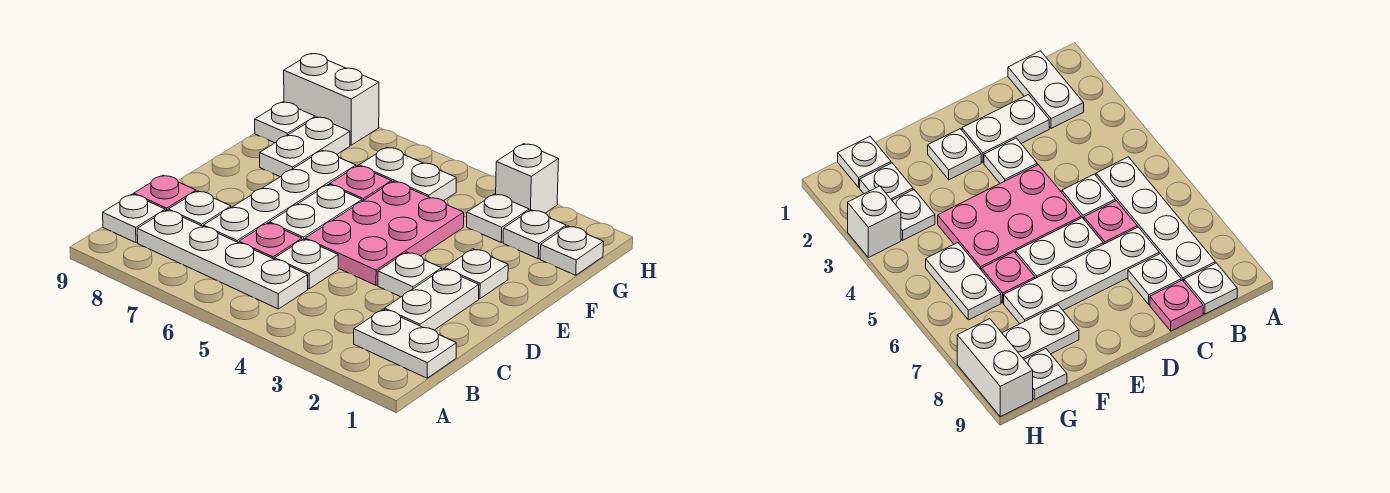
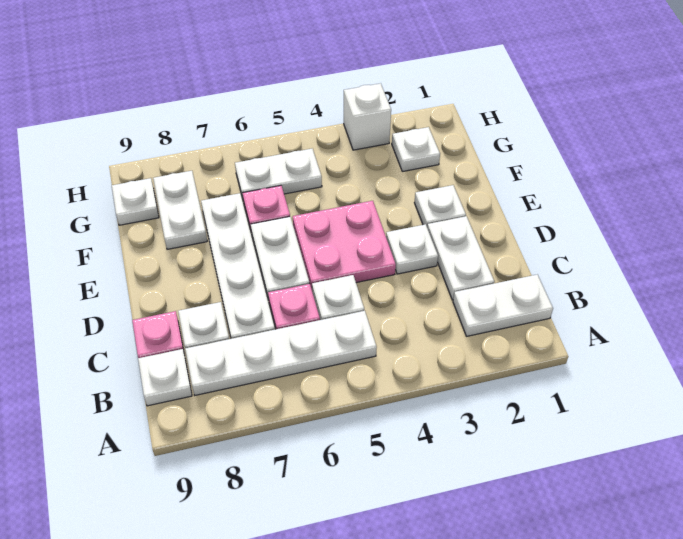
pink 2x3 plate [305,181,464,285] -> pink 2x2 plate [293,201,396,289]
white 1x1 plate [540,226,604,275] -> none
white 1x1 plate [467,194,529,242] -> none
white 1x2 brick [284,54,379,145] -> none

